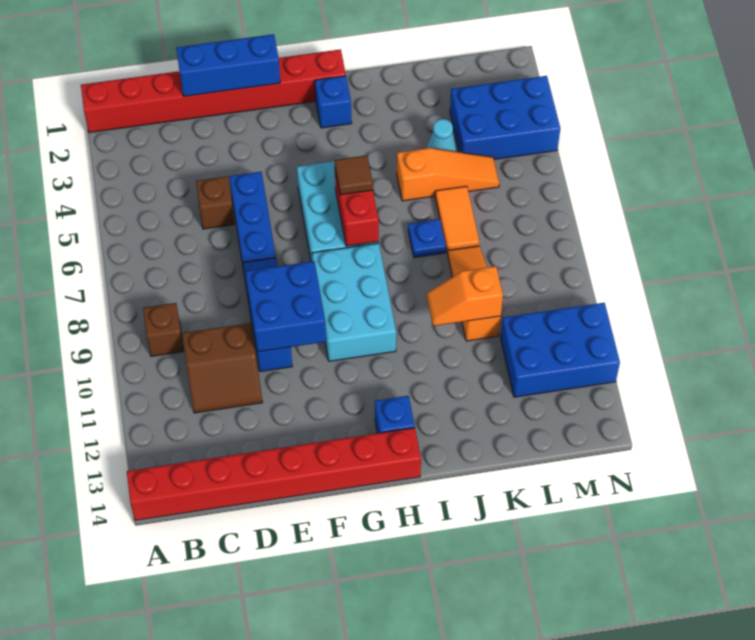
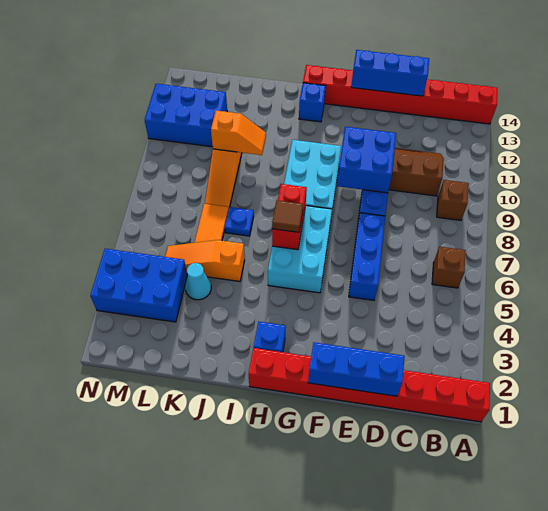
brown 1x1 brick [196,176,234,229] -> brown 1x1 brick moved to [432,247,466,288]
none -> blue 1x3 brick [351,50,429,96]

